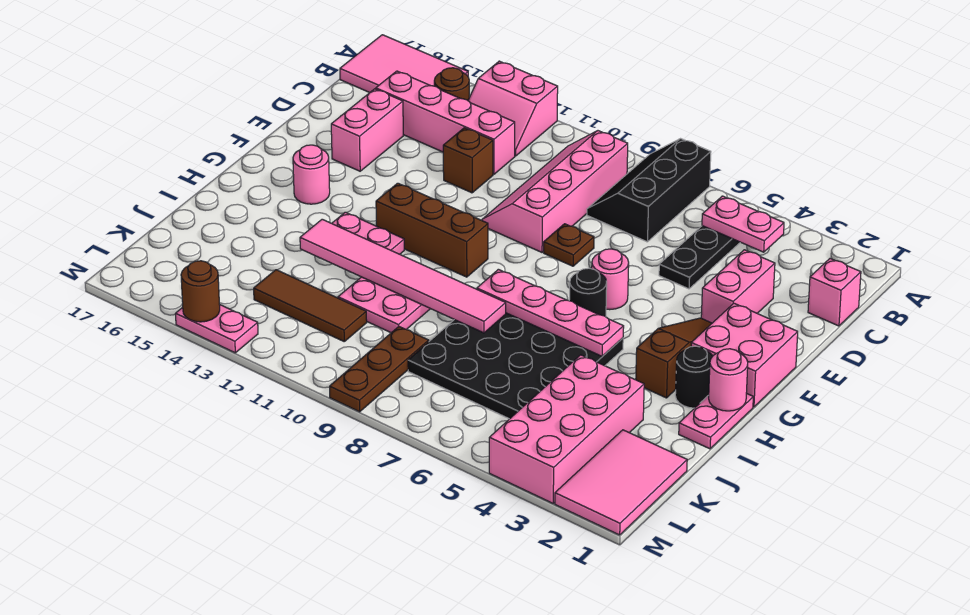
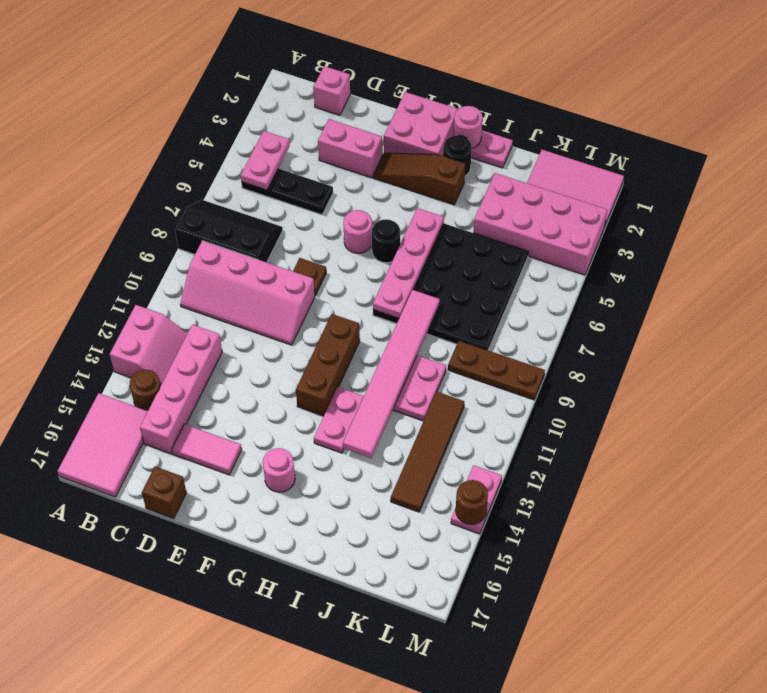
black 2x3 slope [587,139,711,242] -> black 2x3 slope turned to [175,200,283,263]
brown 1x1 brick [443,128,493,193] -> brown 1x1 brick moved to [142,467,186,519]
pink 1x2 brick [331,89,403,171] -> pink 1x2 tile [172,424,242,475]
brown 1x3 tile [254,270,367,341] -> brown 1x4 tile [391,392,464,512]

